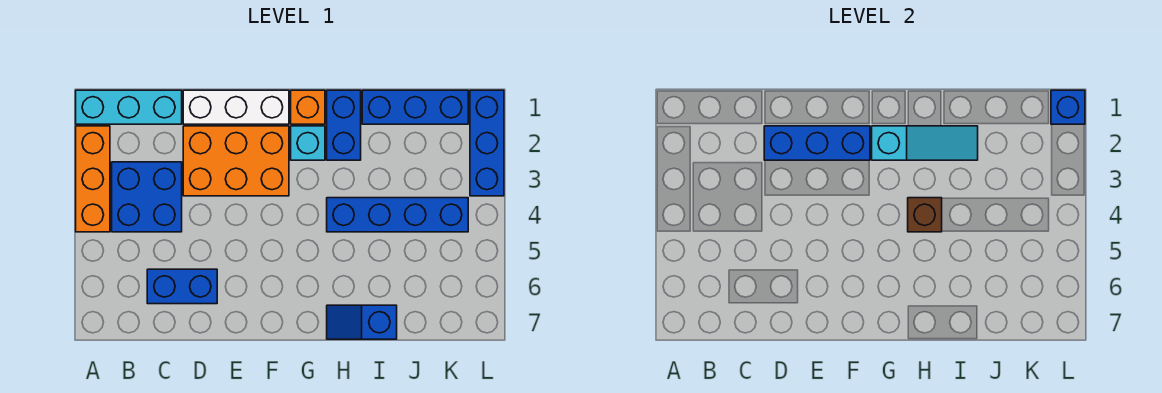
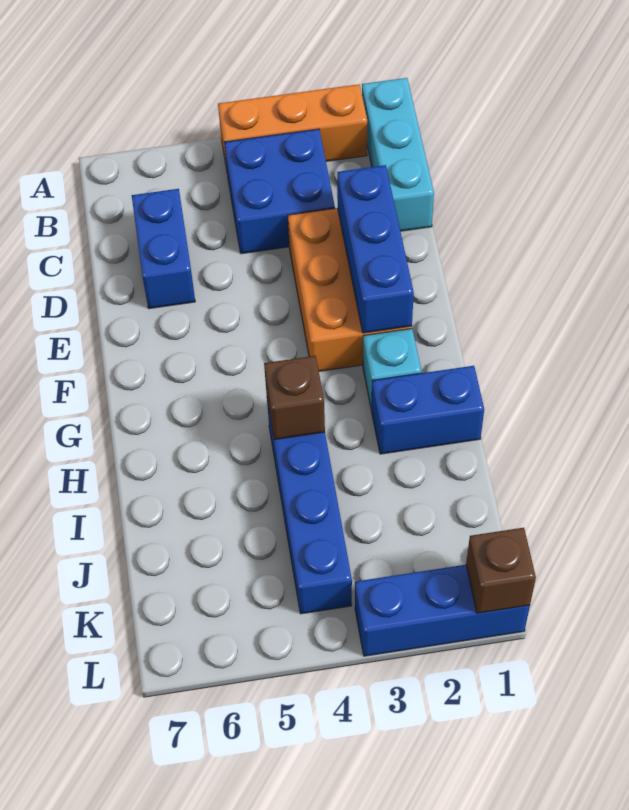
white 1x3 brick [183,90,289,124] -> none
orange 1x1 brick [291,90,325,124] -> none
cyan 1x3 slope [872,126,978,160] -> none
blue 1x2 slope [327,305,397,339] -> none
blue 1x3 brick [362,90,468,124] -> none
blue 1x1 brick [1051,90,1085,124] -> brown 1x1 brick [466,528,536,613]

